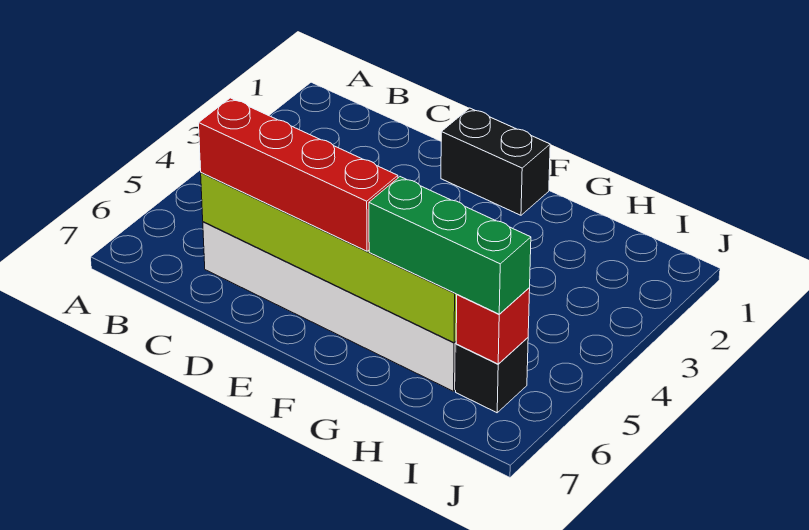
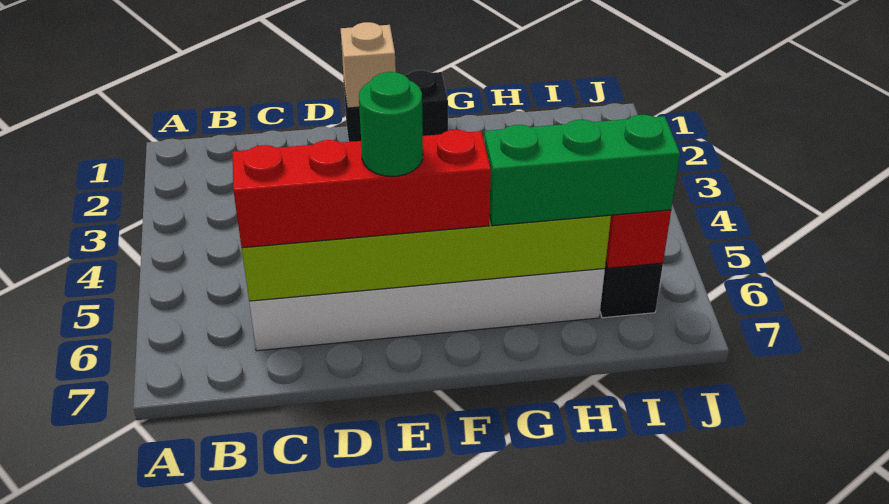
none -> tan 1x1 brick [341,22,396,108]
none -> green 1x1 round brick [359,72,423,176]

